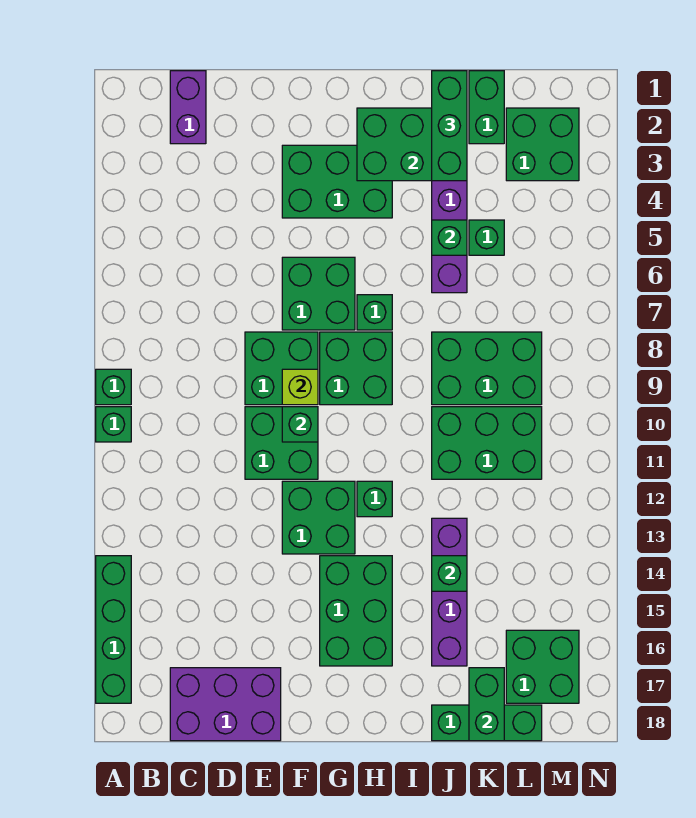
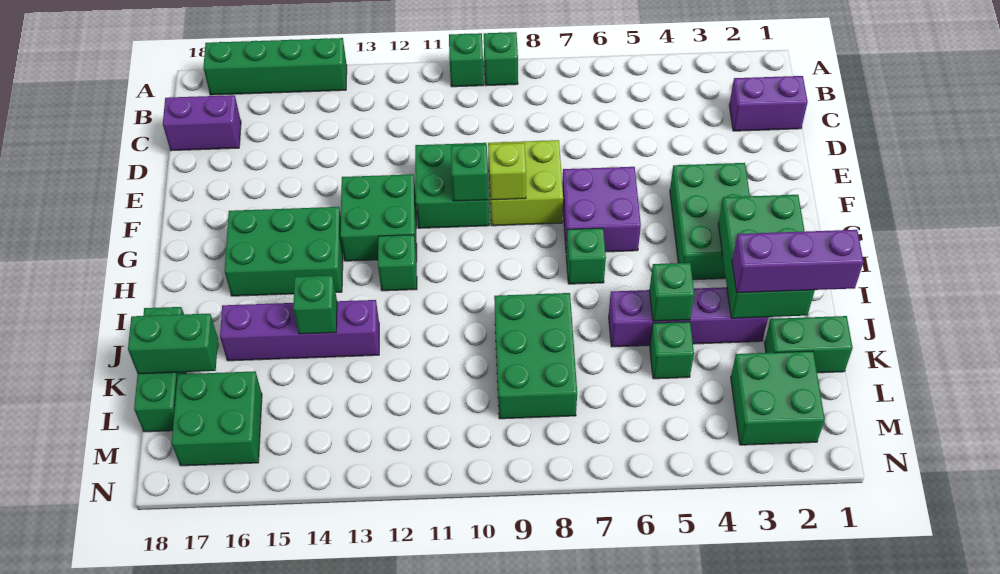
purple 2x3 brick [170,668,281,741] -> purple 1x2 brick [163,95,241,151]
green 2x2 brick [245,332,318,405] -> lime 2x2 brick [488,140,563,226]
green 2x2 brick [282,257,355,330] -> purple 2x2 brick [562,167,641,252]
green 2x2 brick [320,332,392,405] -> none
green 1x3 brick [432,71,467,181] -> purple 1x3 brick [732,230,863,293]
green 2x3 brick [432,407,542,479] -> none

